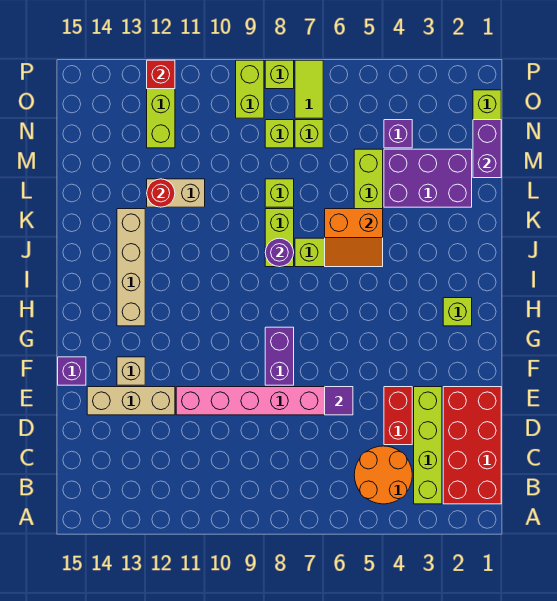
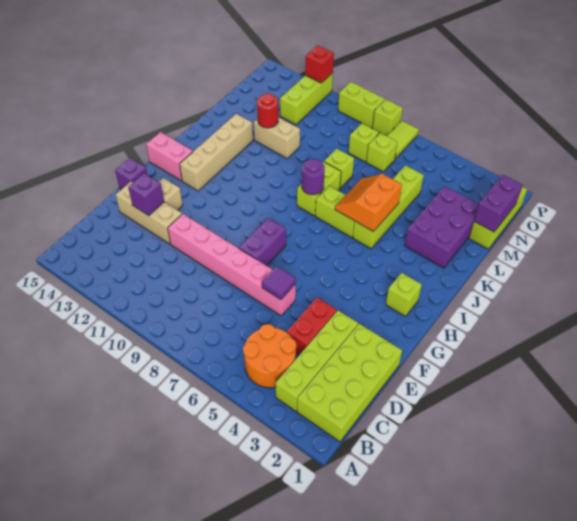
red 2x4 brick [443,387,501,504] -> lime 2x4 brick [297,324,402,442]
none -> pink 1x2 brick [146,132,193,181]
orange 2x2 slope [325,209,383,267] -> orange 2x2 slope turned to [335,174,402,232]
purple 2x3 brick [384,149,472,207] -> purple 2x3 brick turned to [405,186,479,268]
purple 1x1 brick [384,120,412,148] -> purple 1x1 brick moved to [128,173,164,216]
lime 1x2 brick [236,60,264,118] -> lime 1x2 brick turned to [338,82,385,128]

